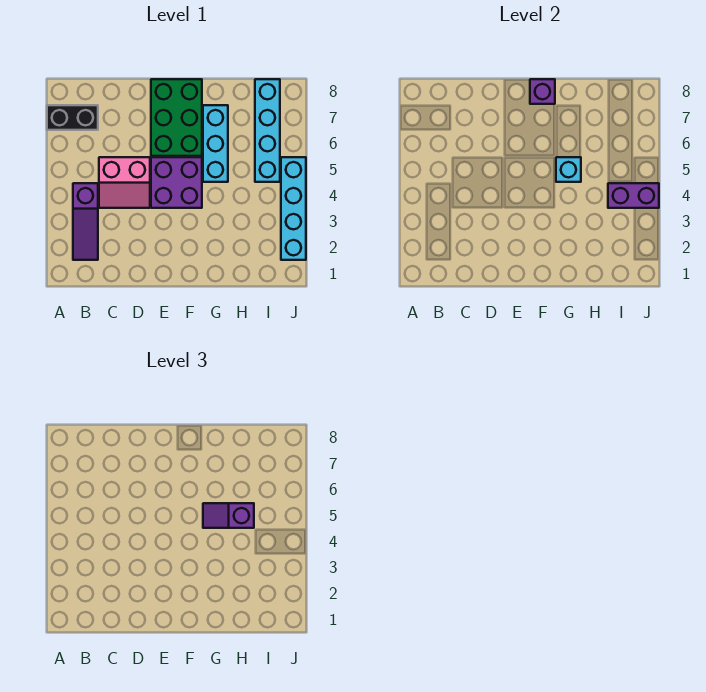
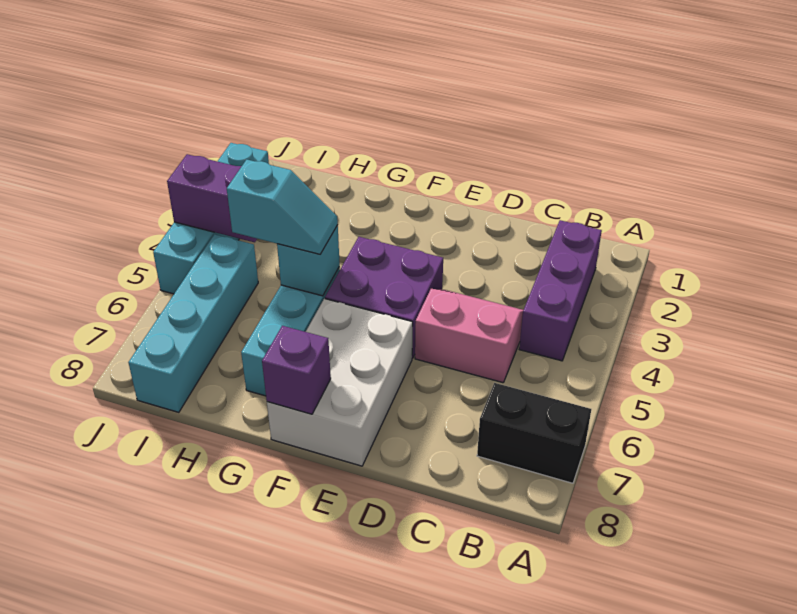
purple 1x3 slope [73,183,98,260] -> purple 1x3 brick [519,220,602,361]
green 2x3 brick [151,79,202,156] -> white 2x3 brick [267,299,413,466]
purple 1x2 slope [203,503,254,528] -> cyan 1x2 slope [227,160,338,254]

